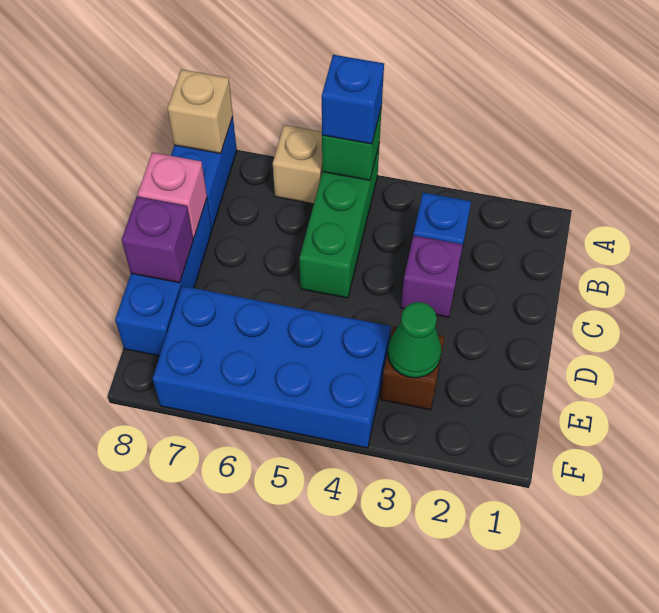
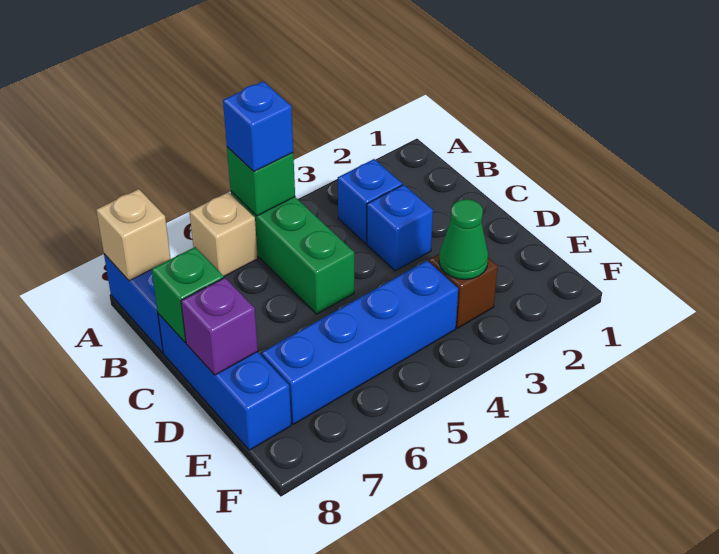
purple 1x1 brick [401,235,463,317] -> blue 1x1 brick [367,185,433,271]
pink 1x1 brick [138,152,207,238] -> green 1x1 brick [152,247,224,342]
blue 2x4 brick [153,286,391,448] -> blue 1x4 brick [261,261,458,424]

